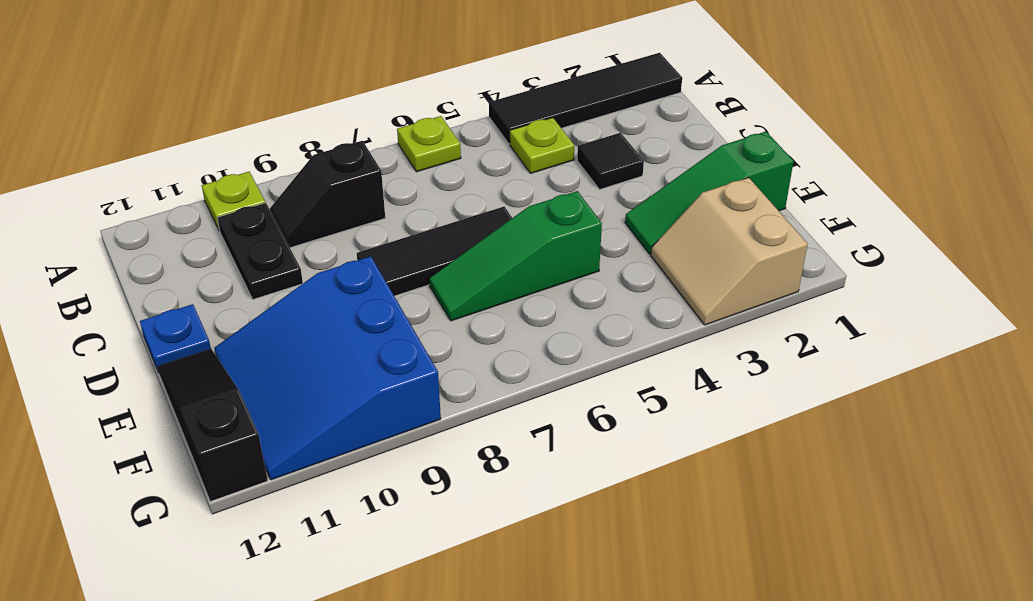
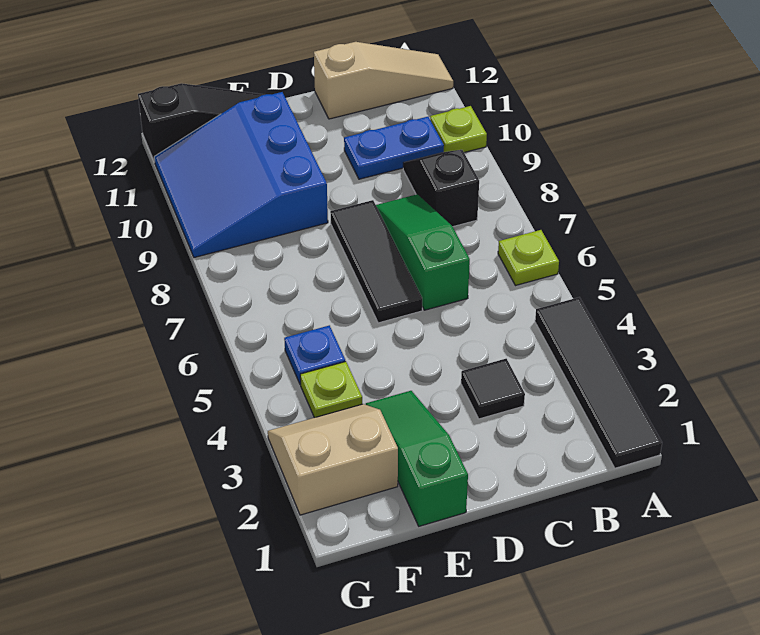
none -> tan 1x3 slope [314,42,453,119]
lime 1x1 plate [510,118,574,173] -> lime 1x1 plate moved to [300,362,362,418]
black 1x2 plate [217,203,303,299] -> blue 1x2 plate [344,117,444,179]
blue 1x1 plate [140,304,211,373] -> blue 1x1 plate moved to [284,325,345,385]
green 1x3 slope [429,191,602,321] -> green 1x3 slope moved to [376,194,470,310]
blue 3x3 slope [214,256,441,480] -> blue 3x3 slope turned to [154,92,328,258]

